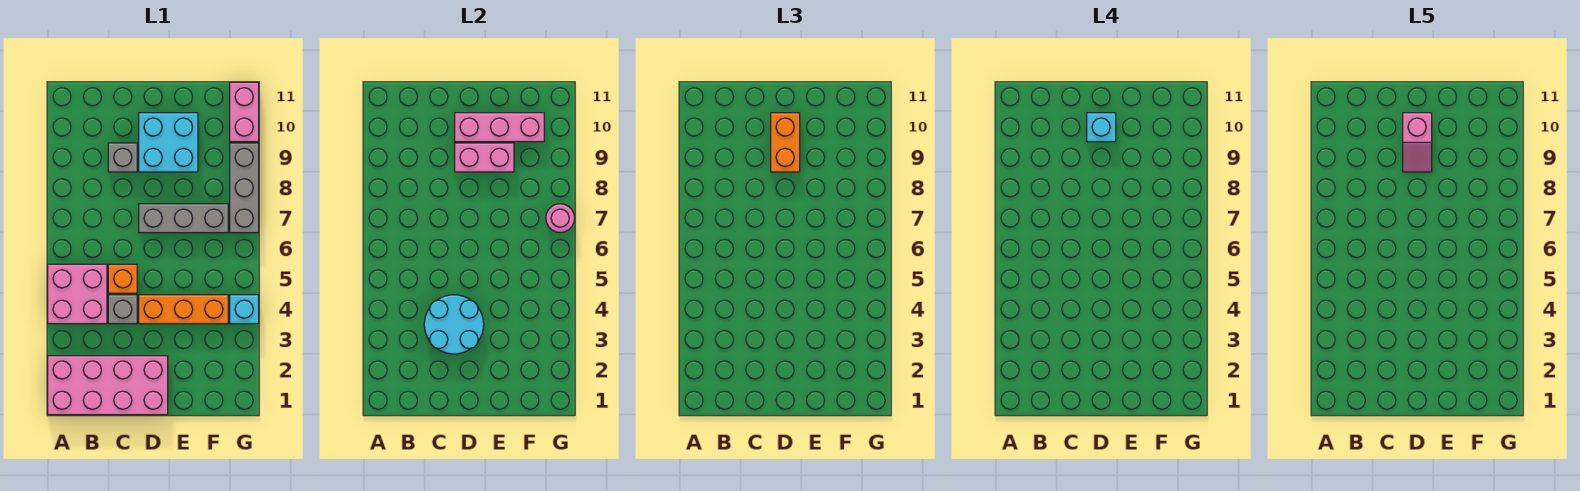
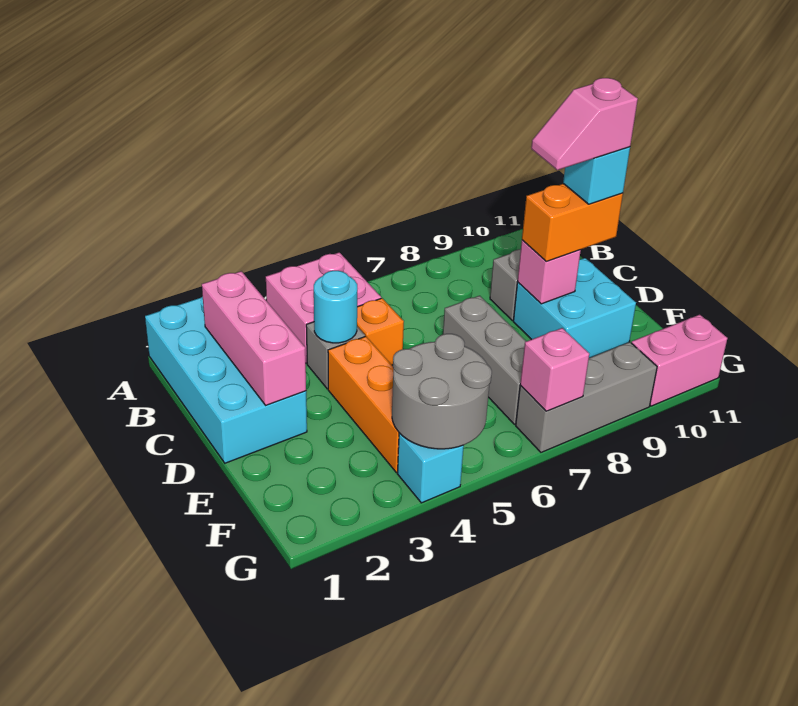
pink 2x4 brick [48,356,168,415] -> cyan 2x4 brick [145,296,307,463]
cyan 2x2 round brick [424,295,484,354] -> cyan 1x1 round brick [314,271,357,343]
pink 1x2 brick [455,143,514,172] -> pink 1x1 brick [518,240,581,304]
pink 1x3 brick [455,113,544,142] -> pink 1x3 brick moved to [202,271,306,405]
none -> grey 2x2 round brick [392,334,492,449]
pink 1x1 round brick [546,204,575,233] -> pink 1x1 brick [520,328,589,411]

